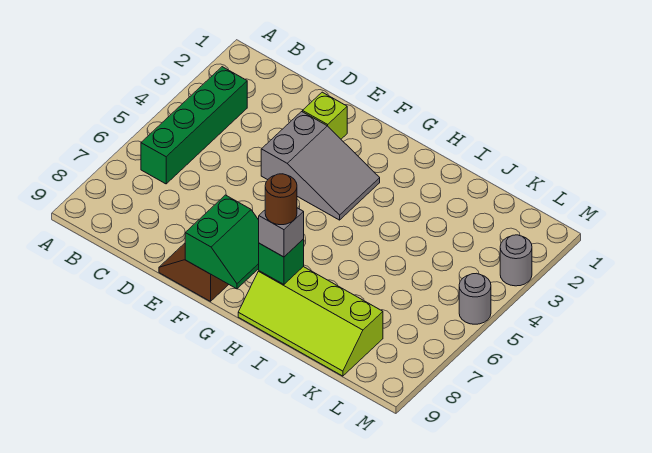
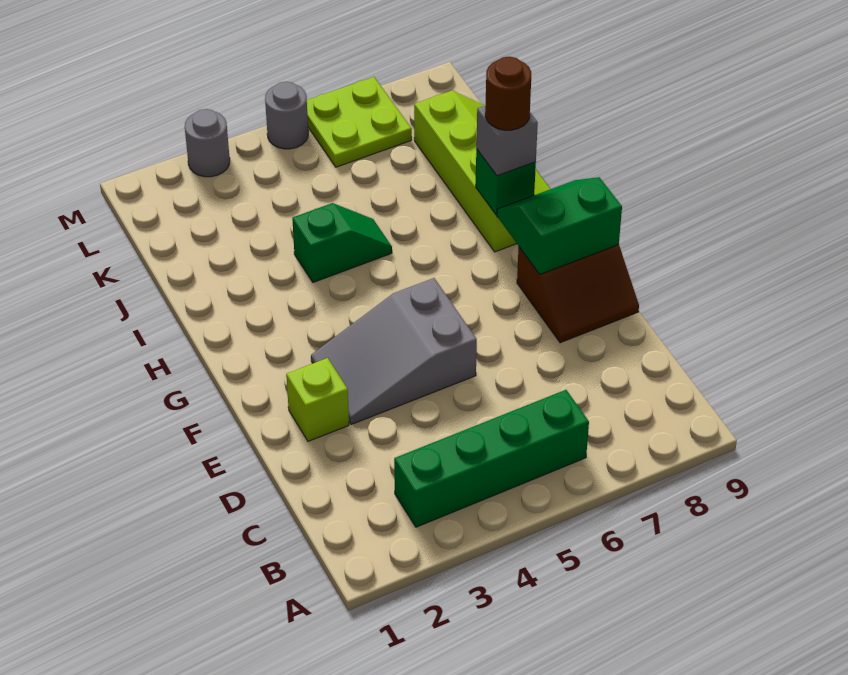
grey 2x3 slope [261,112,380,220] -> grey 2x3 slope turned to [311,278,477,425]
none -> green 1x2 slope [292,203,392,282]
none -> lime 2x2 plate [307,77,412,167]

